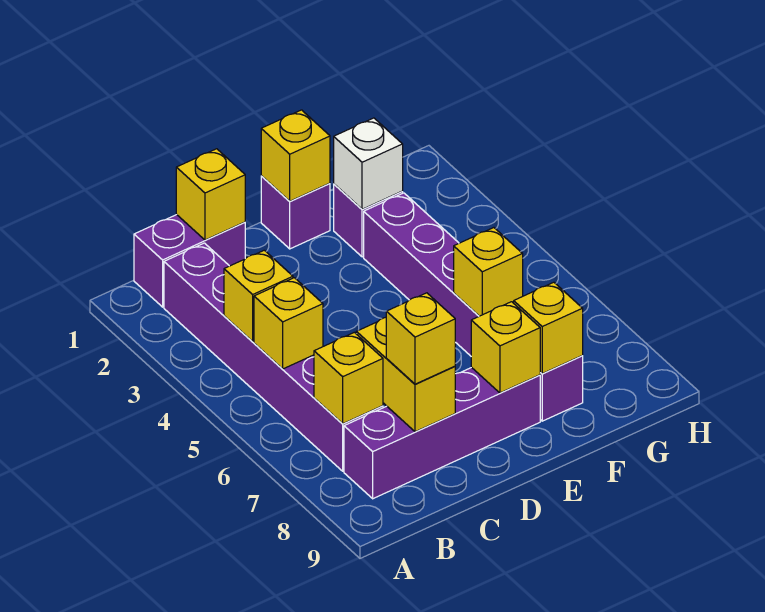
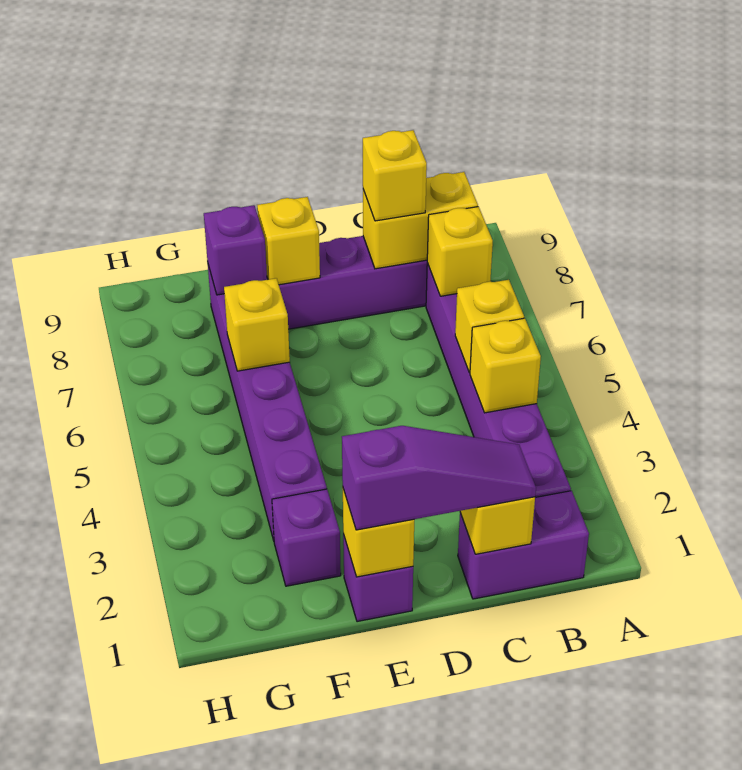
none -> purple 1x3 slope [342,426,536,530]
yellow 1x2 brick [356,317,455,432] -> yellow 1x2 brick turned to [363,172,478,269]
white 1x1 brick [334,118,403,210] -> none
yellow 1x1 brick [514,282,583,374] -> purple 1x1 brick [204,205,267,295]

